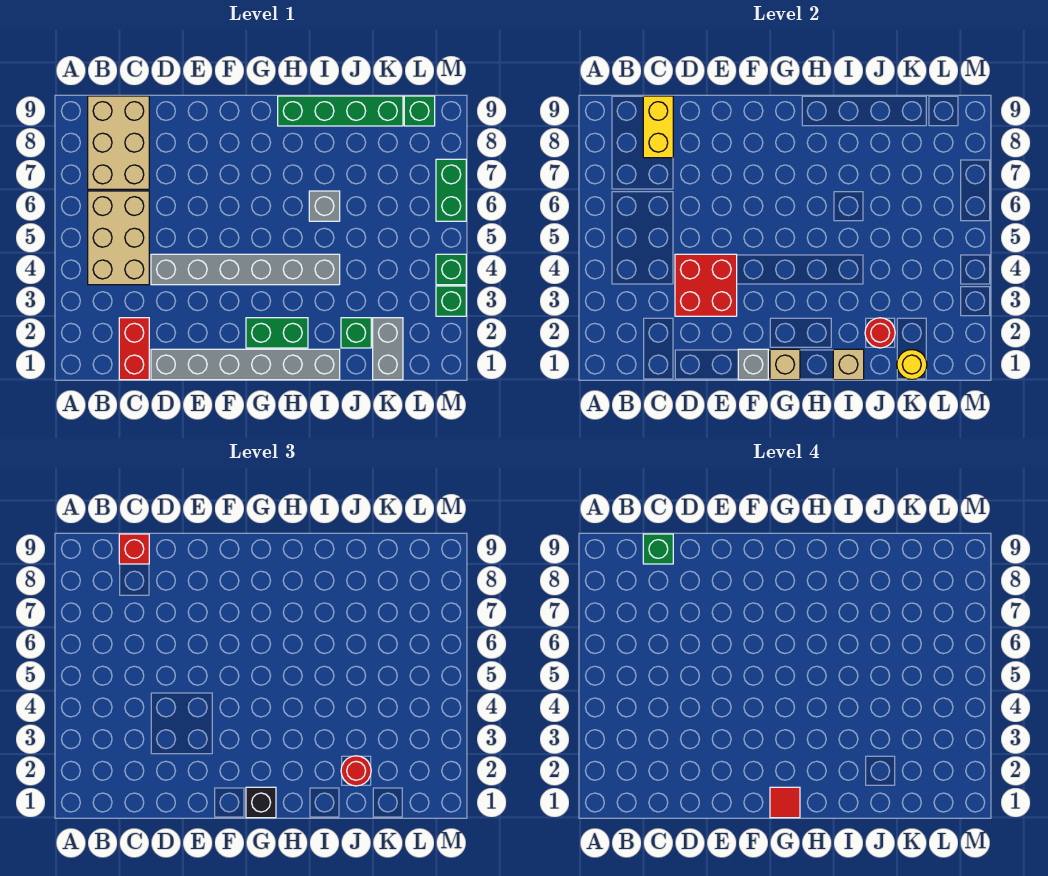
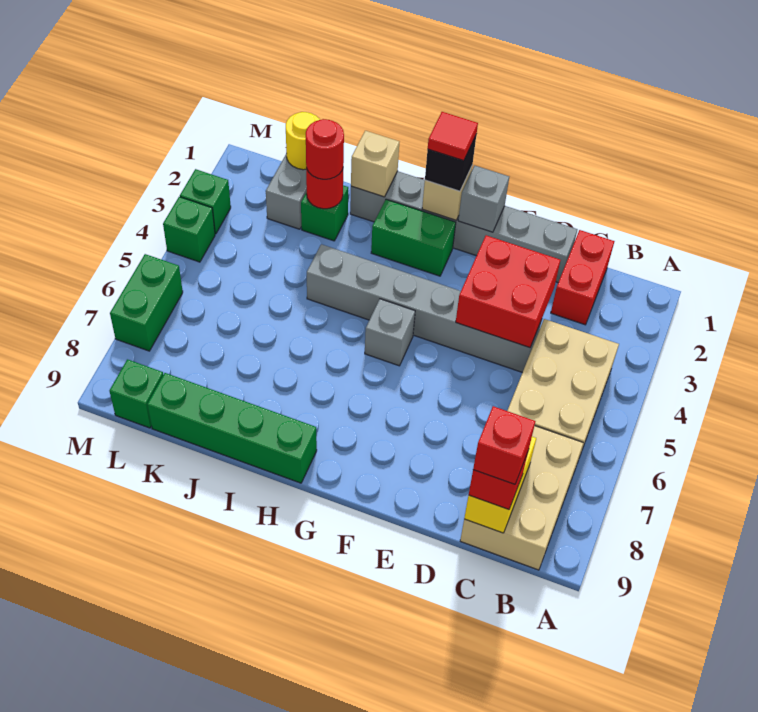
green 1x1 brick [643,534,673,564] -> red 1x1 brick [473,406,535,484]
grey 1x1 brick [309,191,340,221] -> grey 1x1 brick moved to [365,299,415,366]

